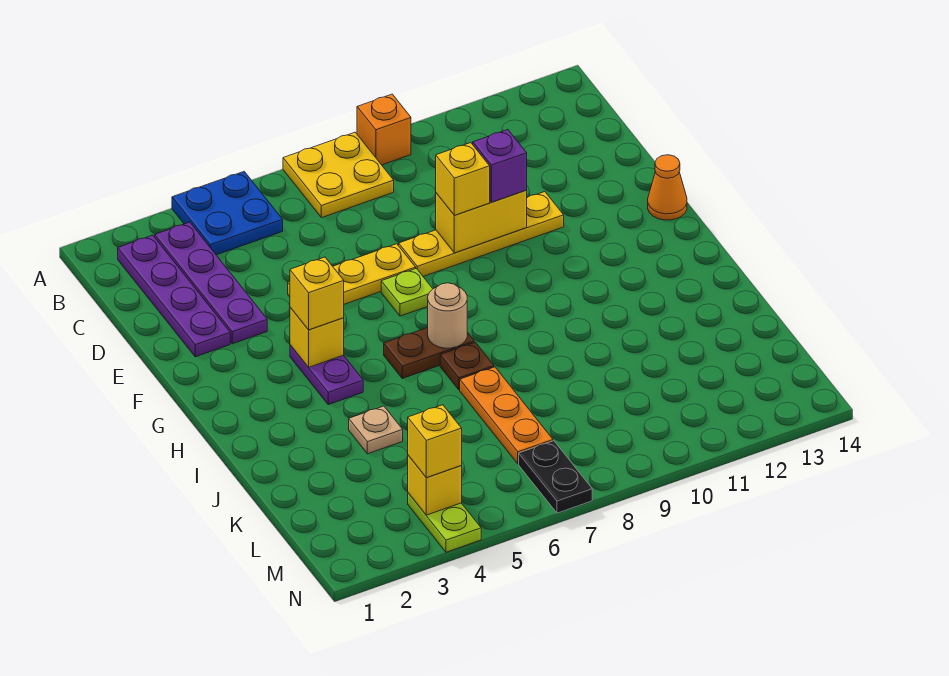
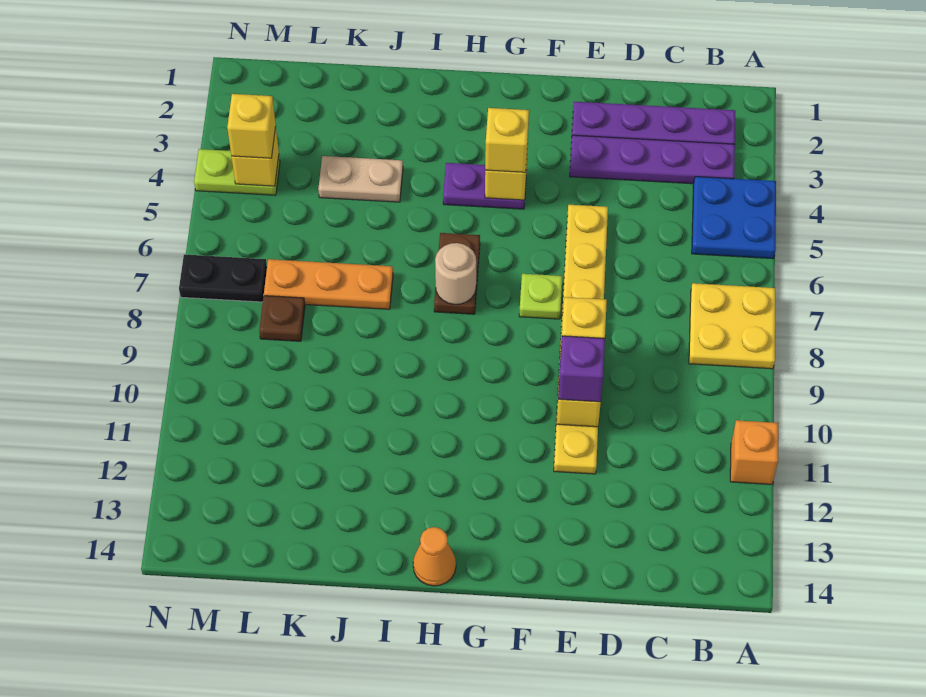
orange 1x1 brick [357,94,411,165] -> orange 1x1 brick moved to [730,420,778,484]
orange 1x1 cone [648,155,687,220] -> orange 1x1 cone moved to [413,527,456,586]
brown 1x1 plate [440,342,494,390] -> brown 1x1 plate moved to [259,296,305,341]
tan 1x1 plate [349,406,403,454] -> tan 1x2 plate [318,156,403,202]

